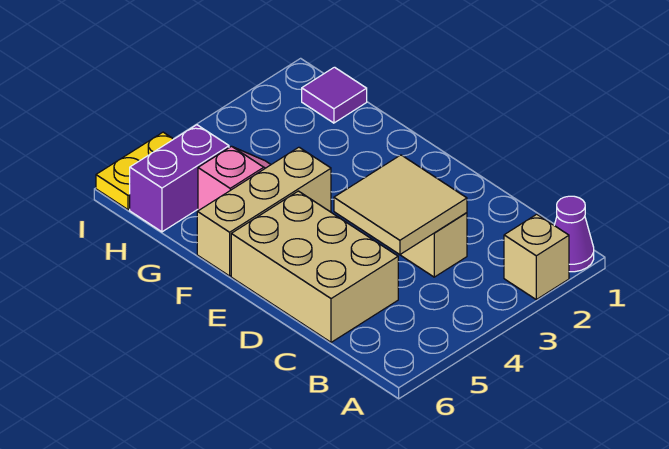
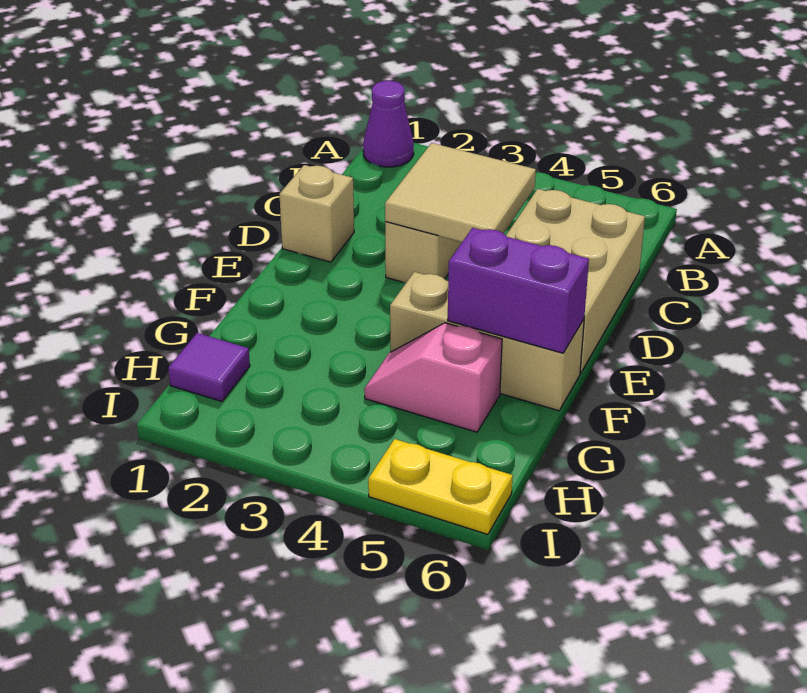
tan 1x1 brick [504,214,569,299] -> tan 1x1 brick moved to [279,165,354,262]
purple 1x2 brick [130,125,229,232] -> purple 1x2 brick moved to [448,228,589,353]

